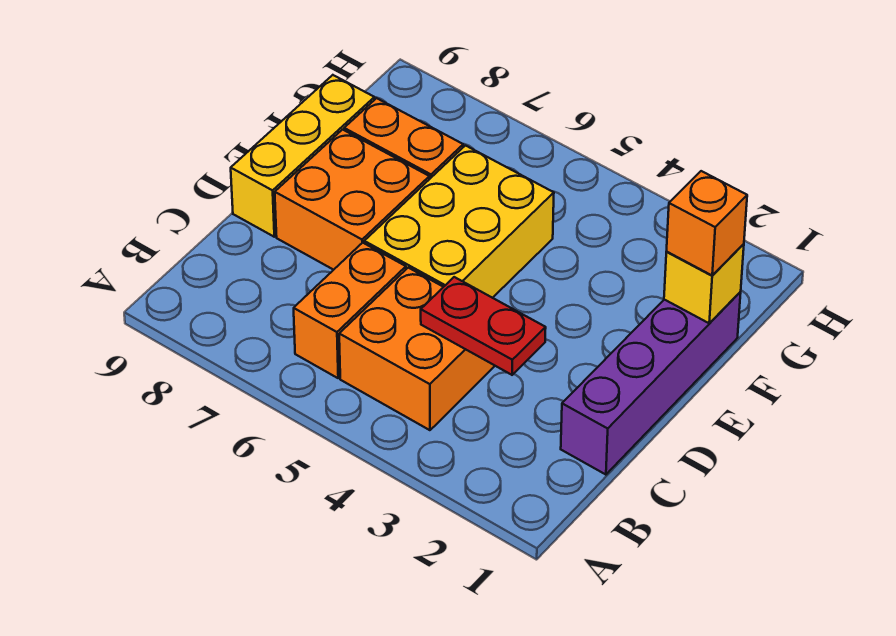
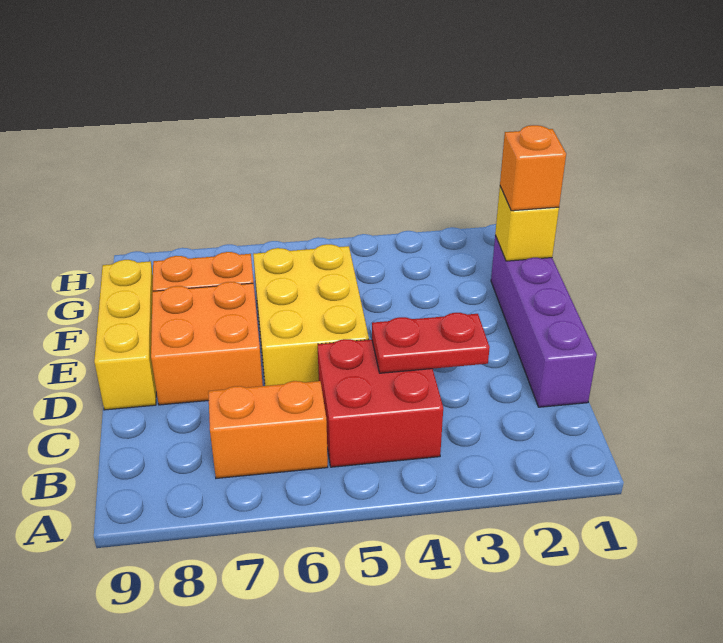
orange 2x2 brick [339,268,495,430] -> red 2x2 brick [318,339,443,467]
orange 1x2 brick [294,243,406,378] -> orange 1x2 brick turned to [208,381,328,478]

